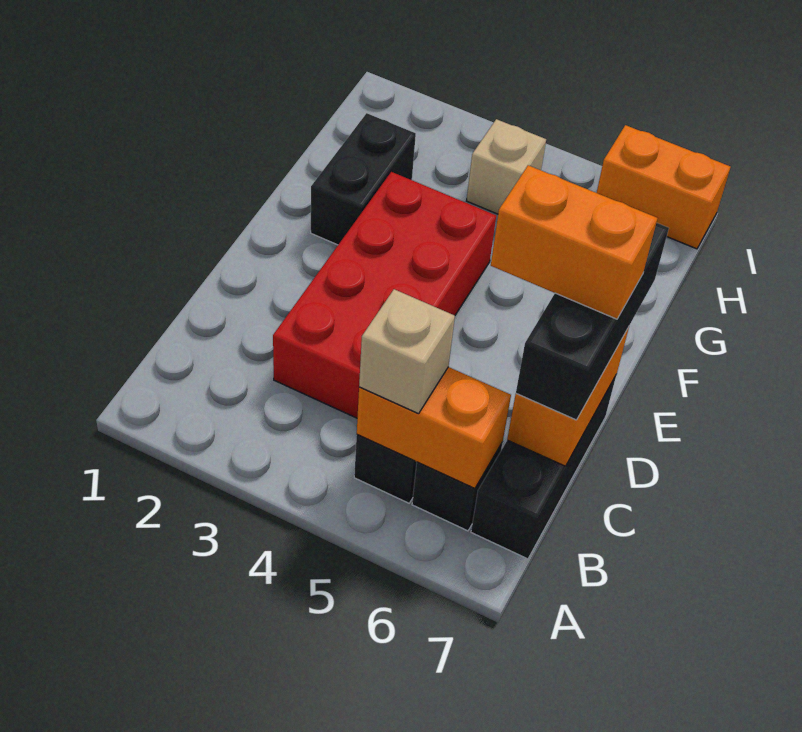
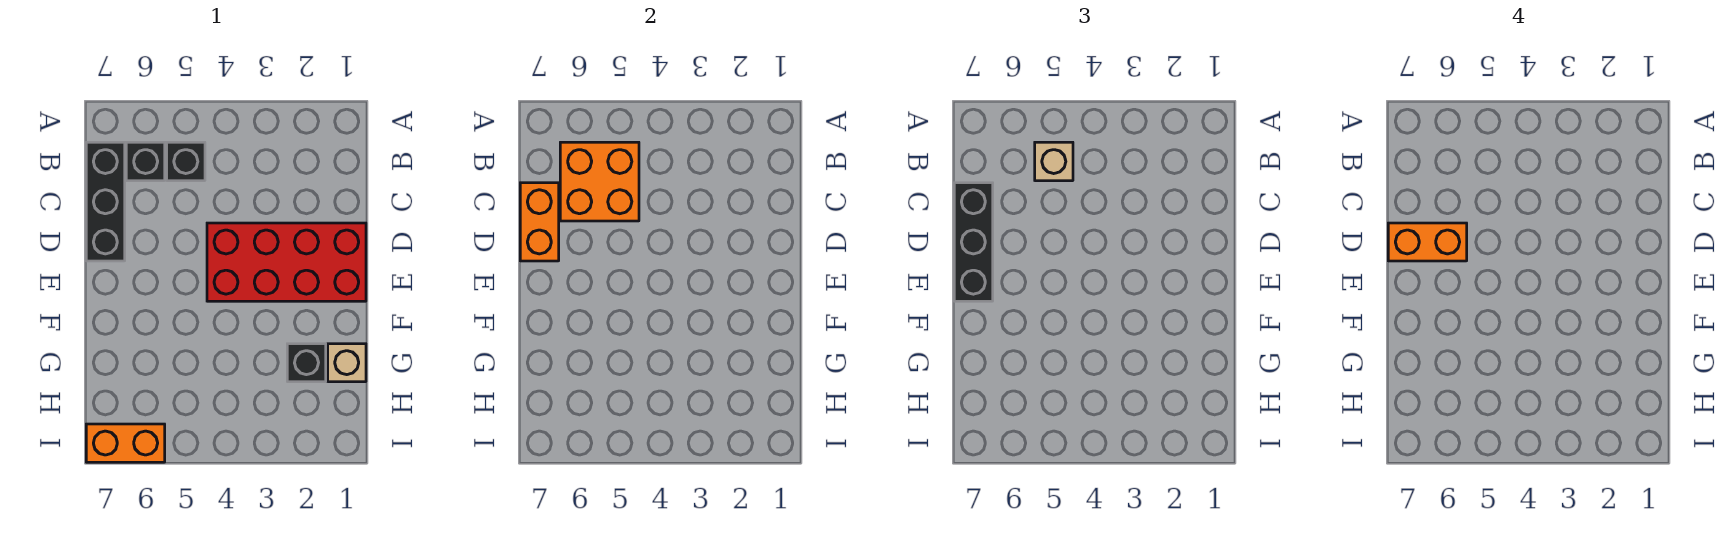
orange 1x2 brick [357,367,511,488] -> orange 2x2 brick [560,142,639,221]
red 2x4 brick [273,172,496,418] -> red 2x4 brick turned to [207,223,366,301]
black 1x2 brick [311,113,416,245] -> black 1x1 brick [287,344,326,382]
tan 1x1 brick [467,119,546,214] -> tan 1x1 brick moved to [328,344,366,382]

